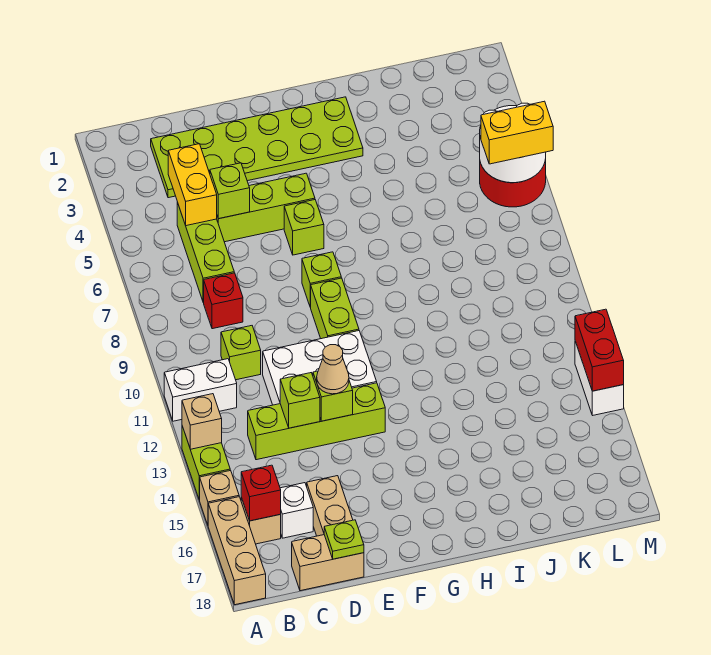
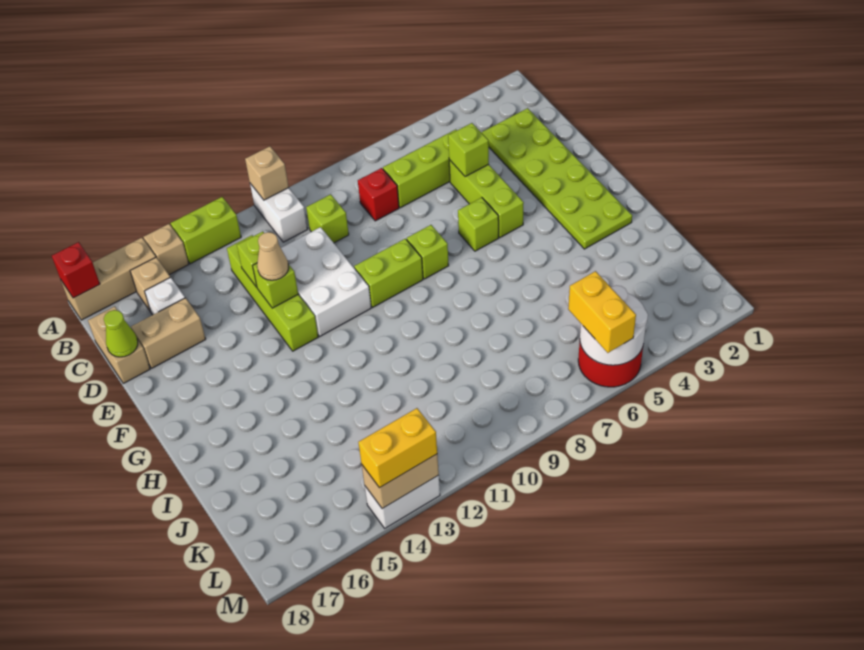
tan 1x1 brick [182,394,222,449] -> tan 1x1 brick moved to [245,146,289,200]
red 1x1 brick [241,465,281,521] -> red 1x1 brick moved to [52,242,100,298]
yellow 1x2 brick [168,144,217,226] -> yellow 1x2 brick moved to [358,408,437,488]
lime 1x1 plate [324,520,364,559] -> lime 1x1 cone [104,310,138,357]
red 1x2 brick [575,309,624,391] -> tan 1x2 brick [362,454,439,509]

